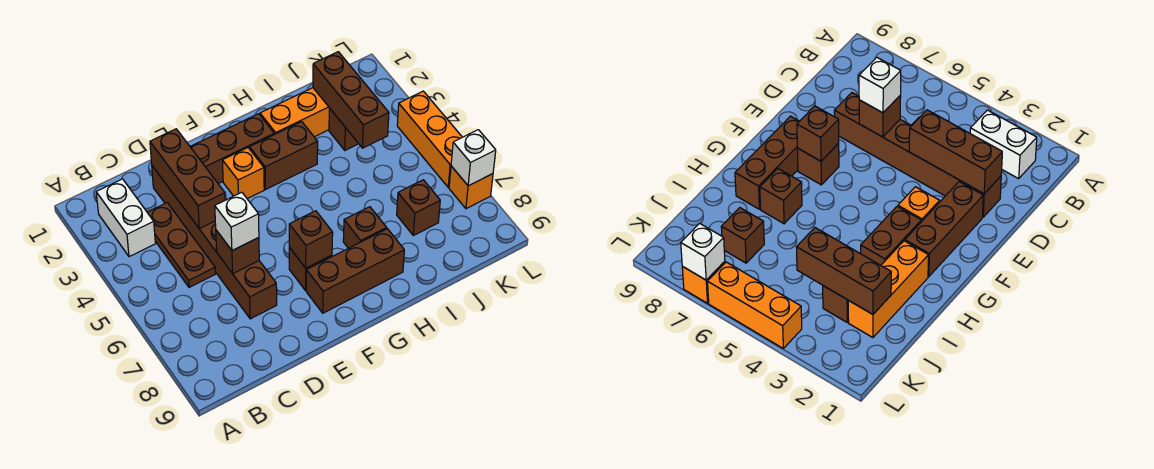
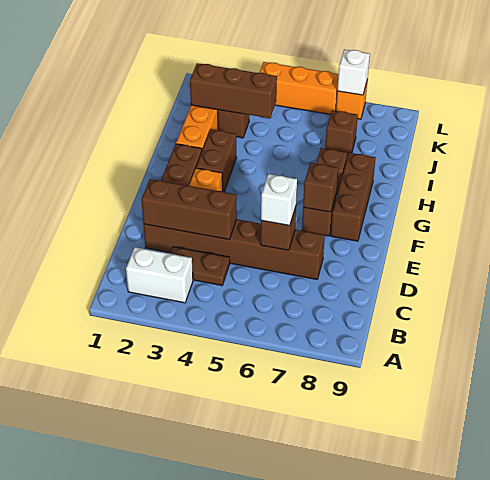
brown 1x3 plate [147,203,215,287] -> brown 1x2 plate [170,247,230,285]

